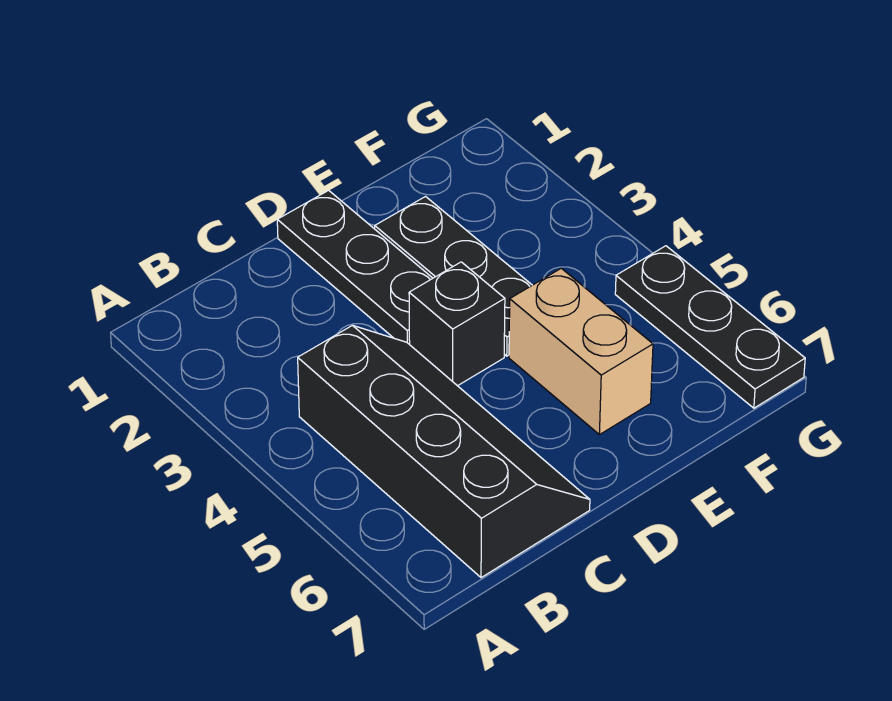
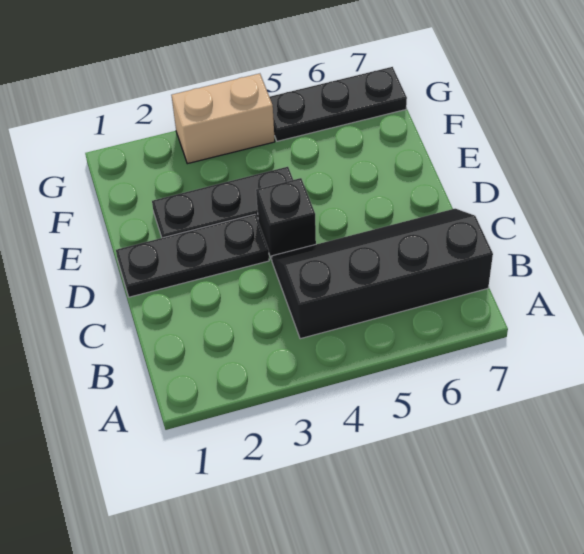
tan 1x2 brick [509,268,653,435] -> tan 1x2 brick moved to [172,74,275,164]

